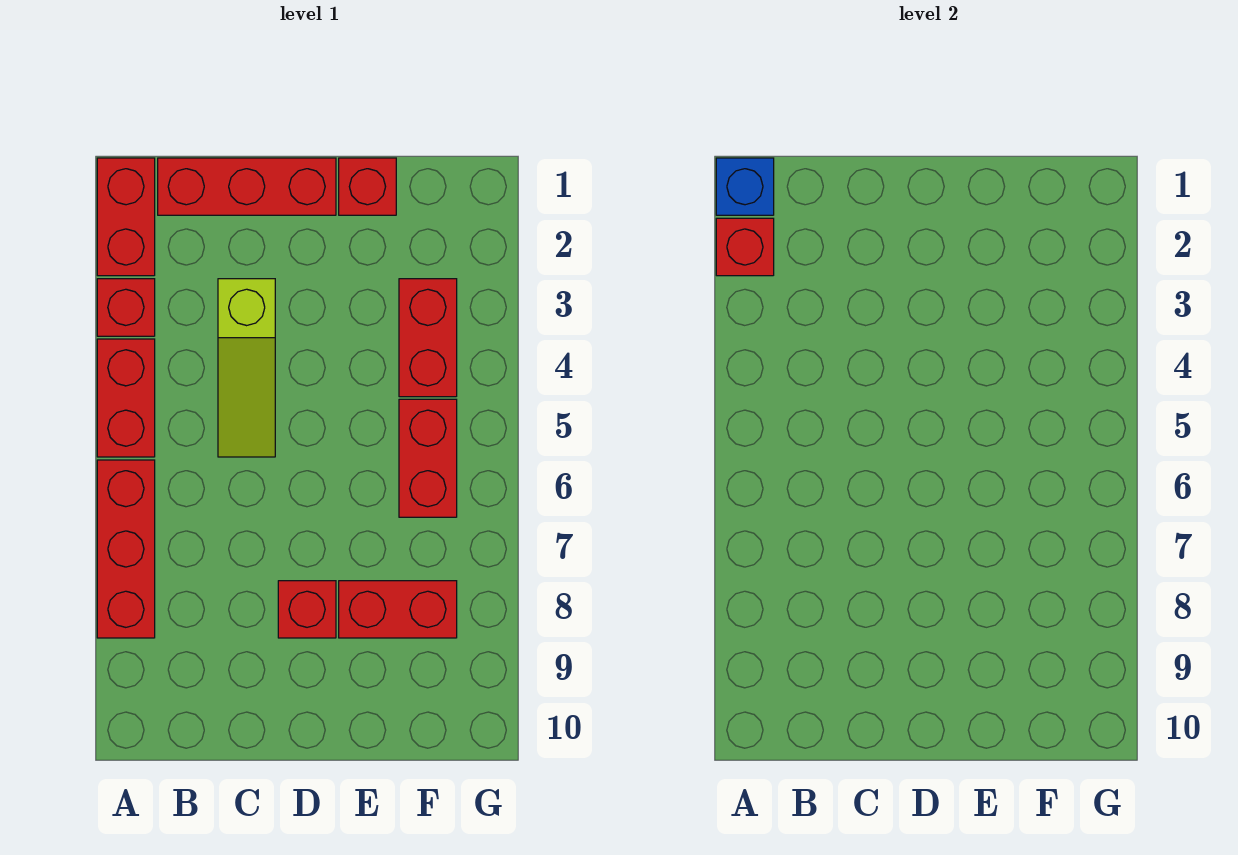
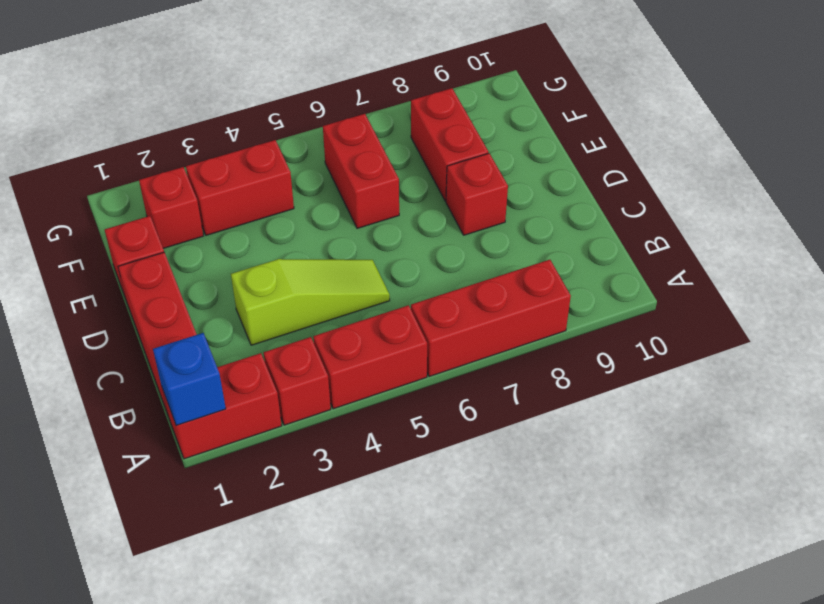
red 1x1 brick [716,218,774,276] -> red 1x1 brick moved to [139,167,203,248]
red 1x2 brick [399,399,457,517] -> red 1x2 brick turned to [323,114,399,228]

